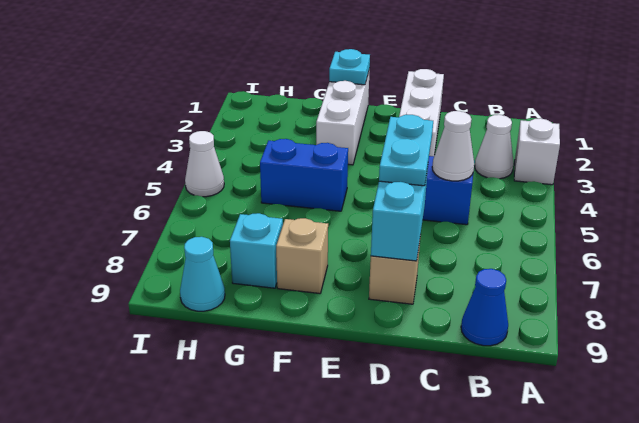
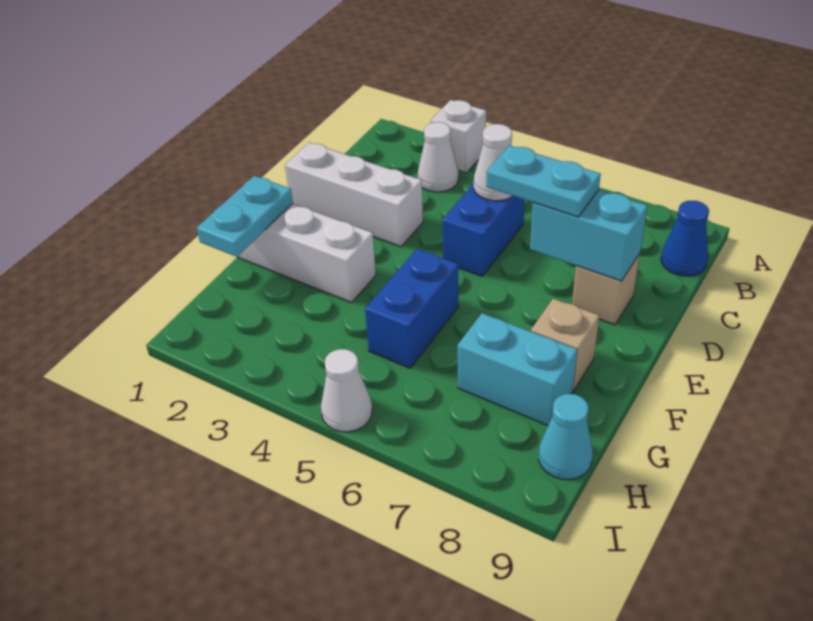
cyan 1x1 plate [329,49,370,85] -> cyan 1x2 plate [197,176,293,257]
cyan 1x1 brick [230,213,283,288] -> cyan 1x2 brick [457,313,577,426]

